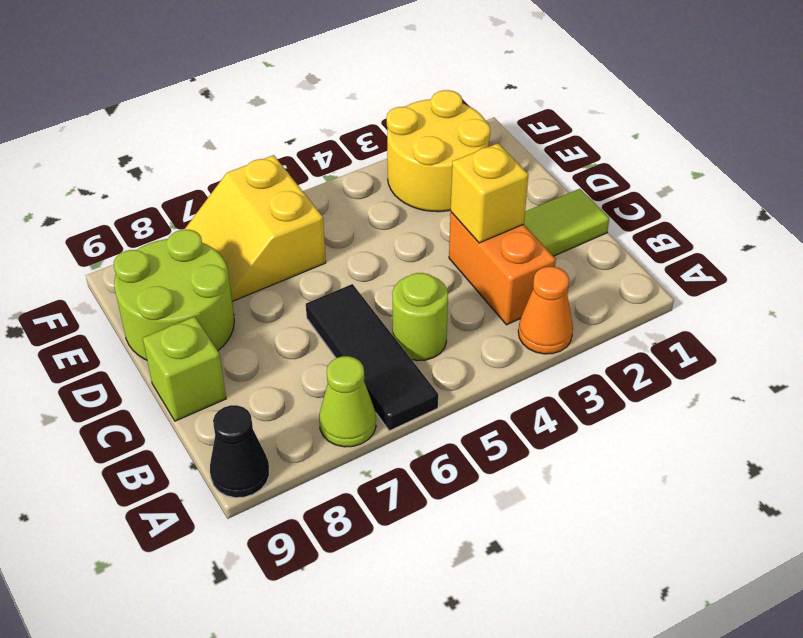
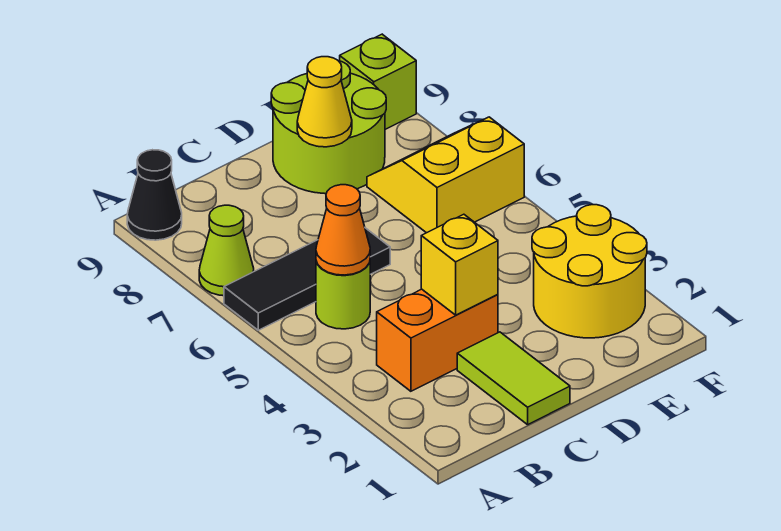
orange 1x1 cone [518,267,573,354] -> orange 1x1 cone moved to [316,185,370,275]
lime 1x1 brick [143,317,226,421] -> lime 1x1 brick moved to [340,34,416,129]
none -> yellow 1x1 cone [297,57,352,147]

